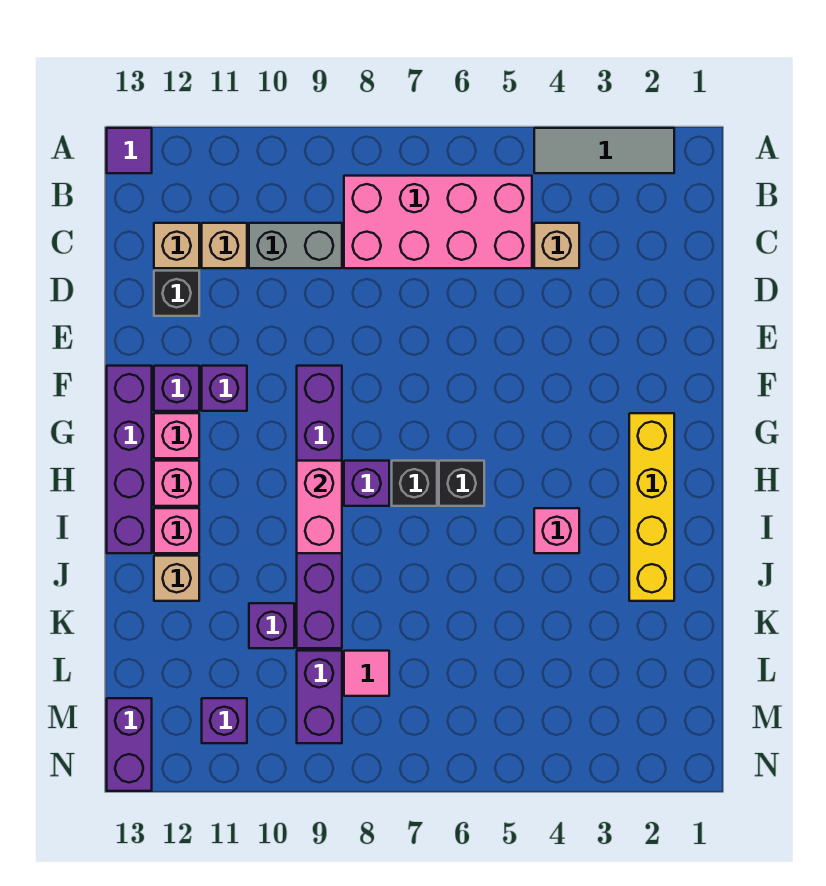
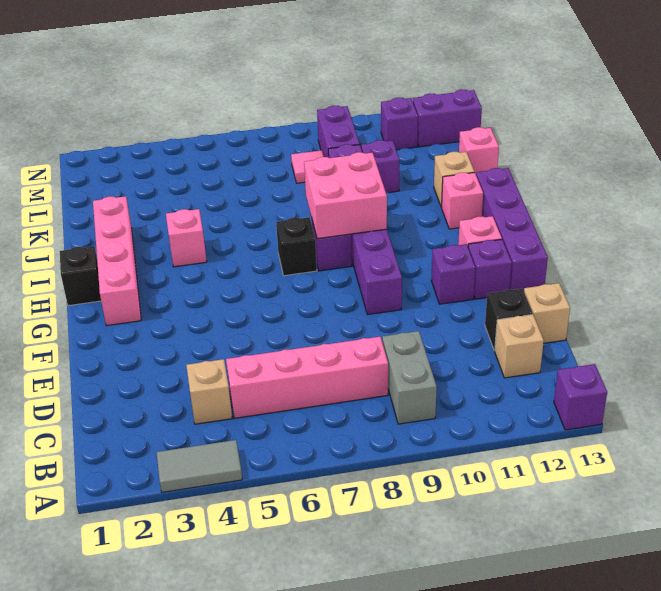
grey 1x3 tile [534,128,674,173] -> grey 1x2 tile [157,440,242,492]
purple 1x1 tile [107,128,152,173] -> purple 1x1 brick [554,364,607,430]
pink 2x4 brick [344,176,532,268] -> pink 1x4 brick [226,337,388,418]
grey 1x2 brick [249,223,342,268] -> grey 1x2 brick turned to [382,331,437,424]
tan 1x1 brick [202,223,247,268] -> tan 1x1 brick moved to [524,283,570,343]
yellow 1x4 brick [629,413,674,601] -> pink 1x4 brick [93,196,141,326]
black 1x1 brick [439,461,484,506] -> black 1x1 brick moved to [60,246,101,306]
pink 1x2 brick [297,461,342,553] -> pink 2x2 brick [304,152,387,239]
pink 1x1 brick [154,461,199,506] -> pink 1x1 brick moved to [459,127,499,174]
purple 1x2 brick [107,698,152,791] -> purple 1x2 brick turned to [413,90,482,147]

